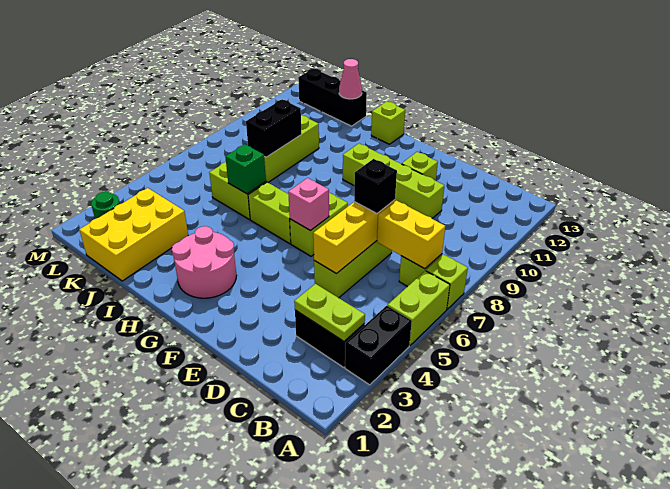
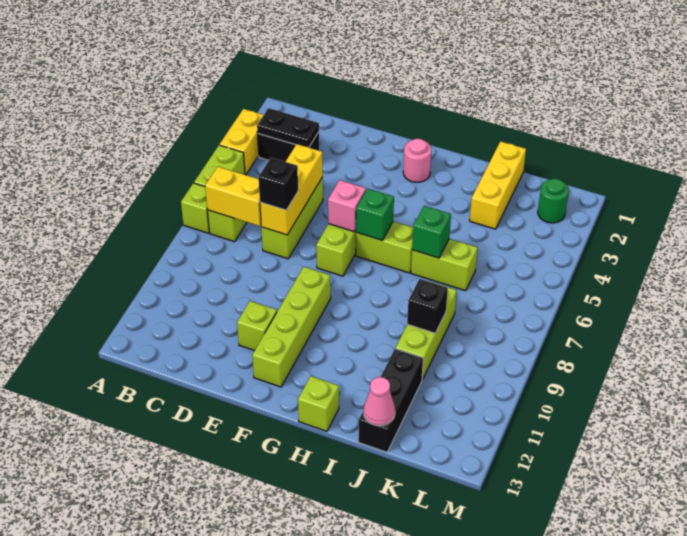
black 1x2 brick [345,306,412,385] -> yellow 1x2 brick [220,109,263,175]
lime 1x2 plate [294,284,365,341] -> black 1x2 plate [257,108,319,147]
lime 1x4 brick [343,144,444,218] -> lime 1x4 brick turned to [252,267,331,387]
pink 2x2 round brick [172,226,237,298] -> pink 1x1 round brick [403,139,431,182]
none -> green 1x1 brick [356,189,394,240]
yellow 2x3 brick [79,188,188,281] -> yellow 1x3 brick [470,141,526,229]
black 1x2 brick [246,99,302,157] -> black 1x1 brick [407,279,448,333]
black 1x3 brick [298,69,367,126] -> black 1x3 brick turned to [358,349,423,452]

